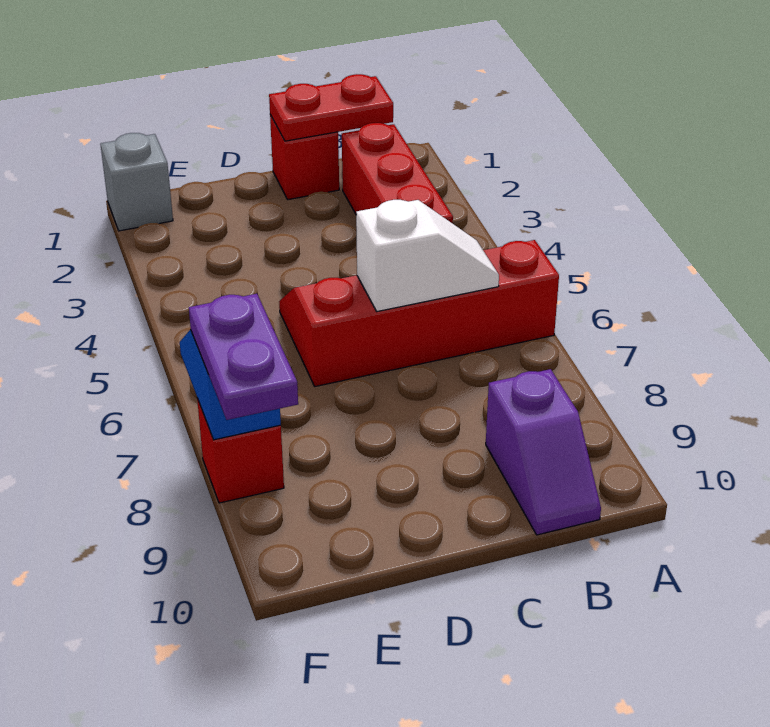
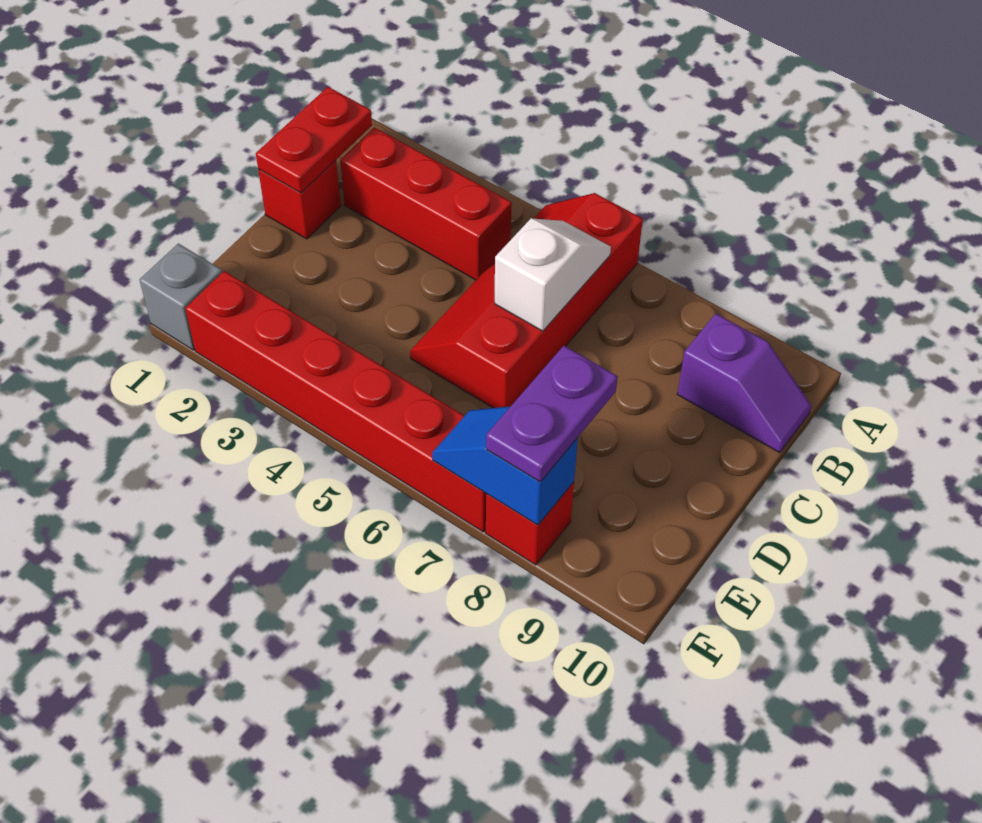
none -> red 1x6 brick [185,271,486,532]
purple 1x2 plate [189,294,298,420] -> purple 1x2 plate turned to [486,346,618,482]

